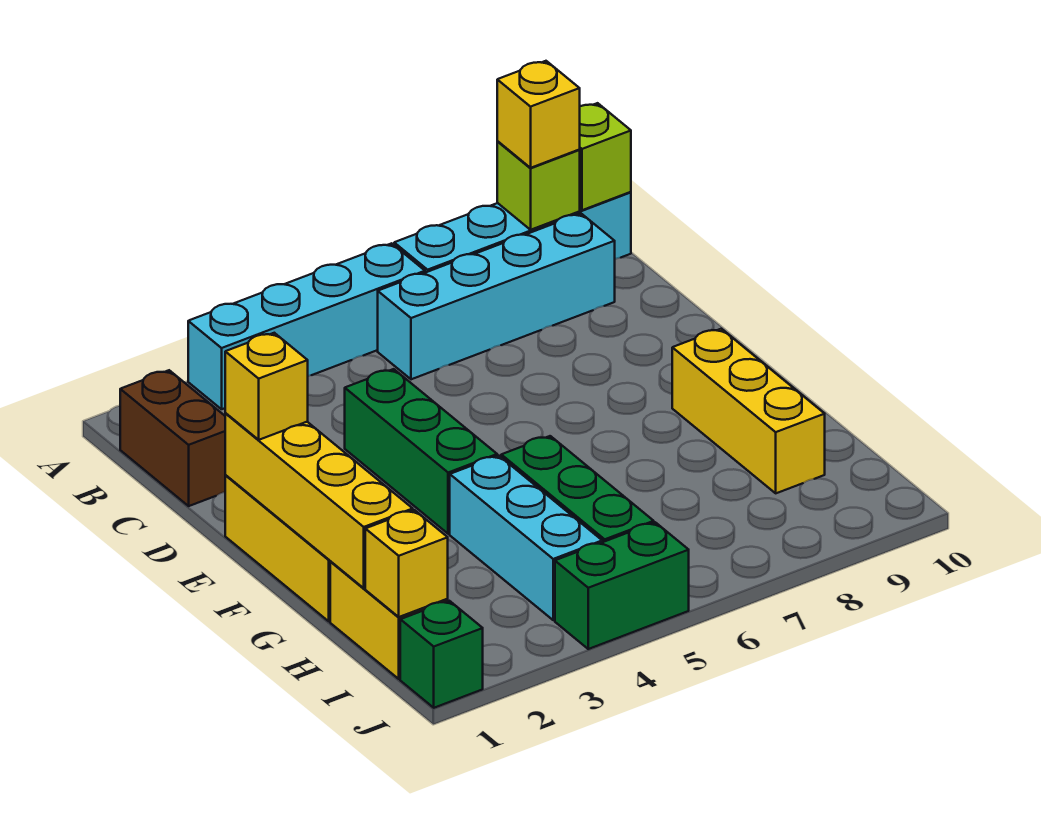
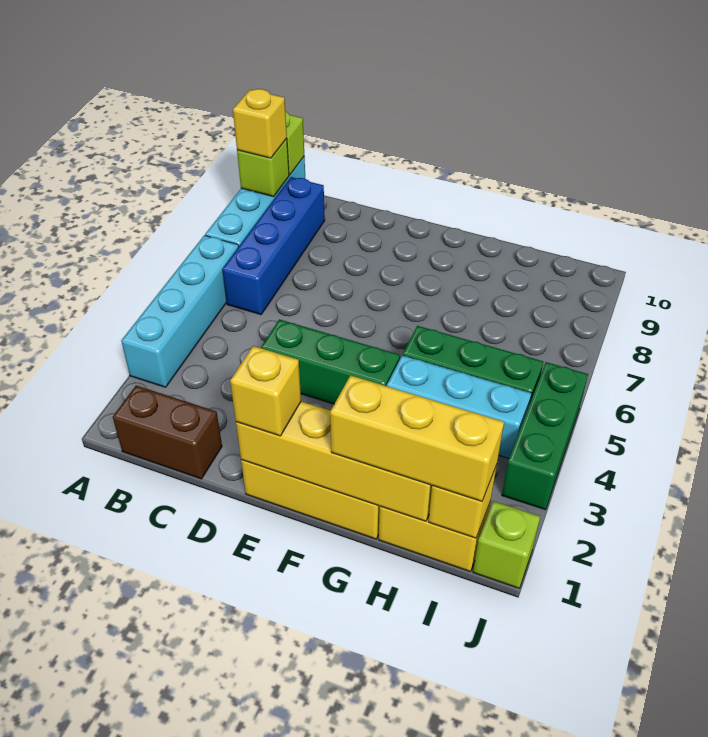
cyan 1x4 brick [378,214,615,379] -> blue 1x4 brick [222,177,325,315]
yellow 1x3 brick [672,329,825,493] -> yellow 1x3 brick moved to [330,375,504,502]
green 1x1 brick [400,601,483,708] -> lime 1x1 brick [473,501,540,588]
green 1x2 brick [555,522,689,649] -> green 1x3 brick [502,362,588,510]

